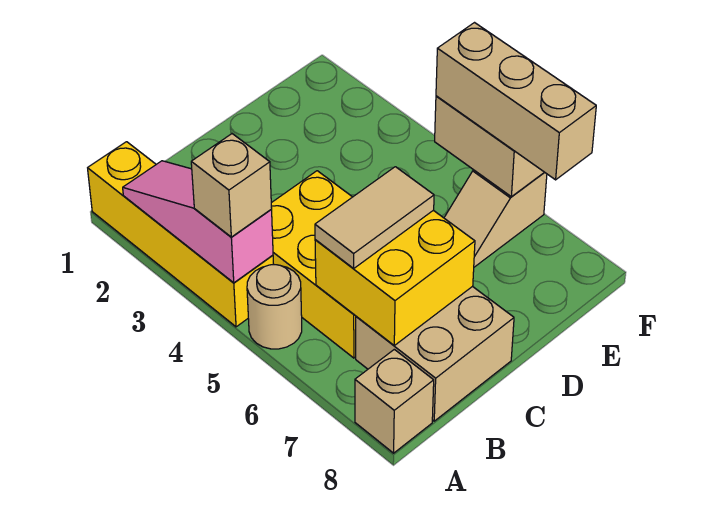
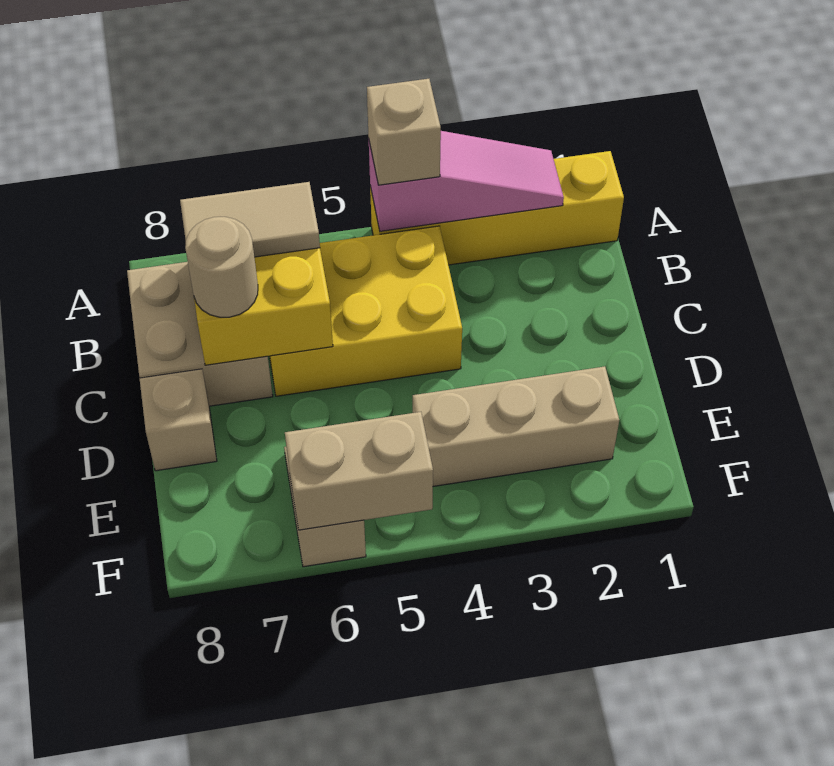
tan 1x1 round brick [247,265,302,349] -> tan 1x1 round brick moved to [185,217,258,317]
tan 1x1 brick [355,349,434,453] -> tan 1x1 brick moved to [140,369,217,471]
tan 1x2 tile [315,167,434,269] -> tan 1x2 tile turned to [180,182,320,257]
tan 1x3 brick [436,23,596,180] -> tan 1x3 brick moved to [413,366,619,486]

